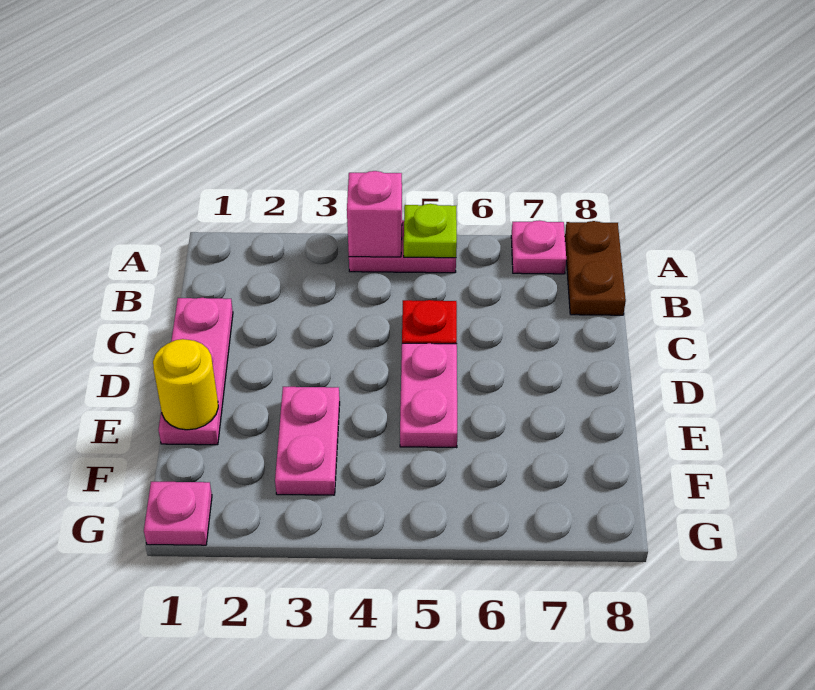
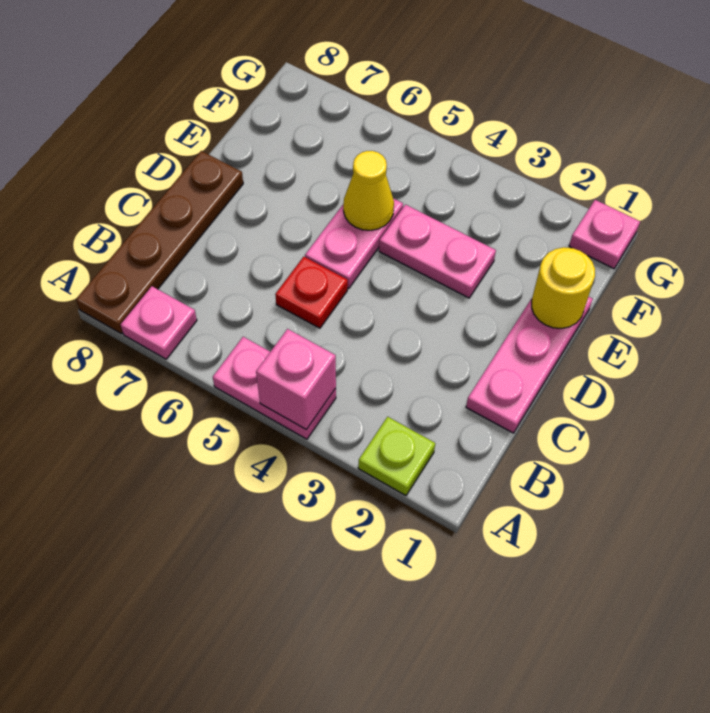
lime 1x1 plate [404,204,457,258] -> lime 1x1 plate moved to [358,417,435,496]
brown 1x2 plate [565,221,626,315] -> brown 1x4 plate [76,151,243,334]
pink 1x2 plate [275,387,340,495] -> pink 1x2 plate turned to [379,205,496,298]
none -> yellow 1x1 cone [343,151,394,230]

